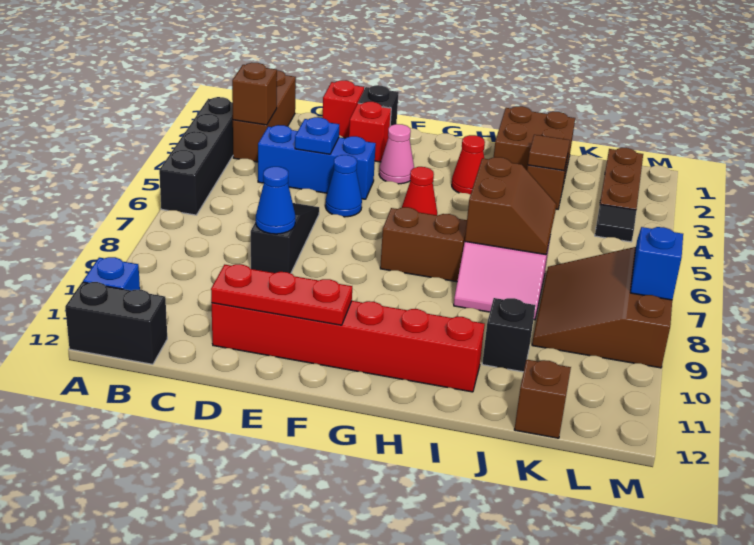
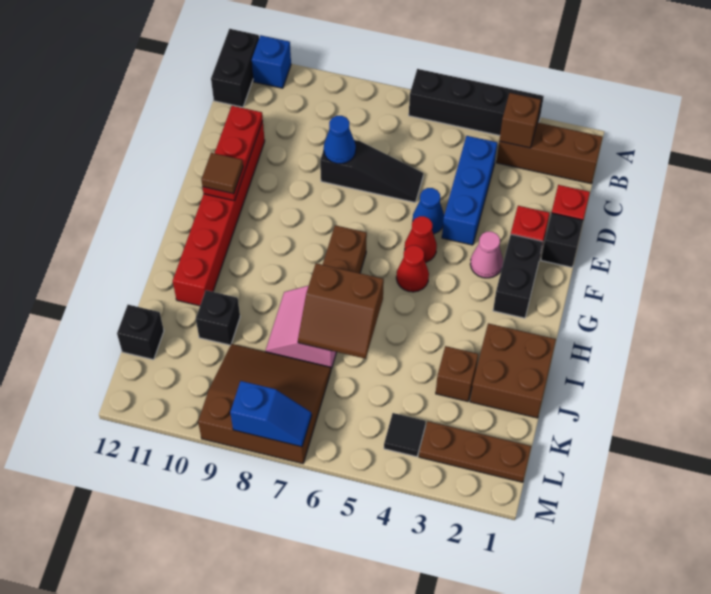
blue 1x1 plate [295,117,339,154] -> none
none -> black 1x2 brick [493,234,543,318]
red 1x1 cone [452,135,485,194] -> red 1x1 cone moved to [405,216,437,262]
brown 1x1 tile [528,135,570,170] -> brown 1x1 tile moved to [201,153,243,194]
brown 1x1 brick [514,360,571,438] -> black 1x1 brick [117,305,164,360]

